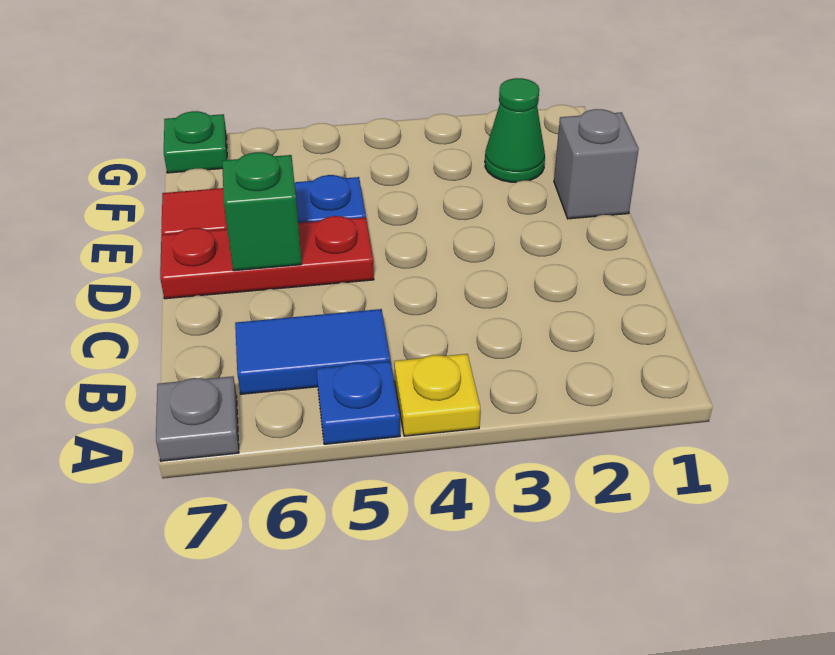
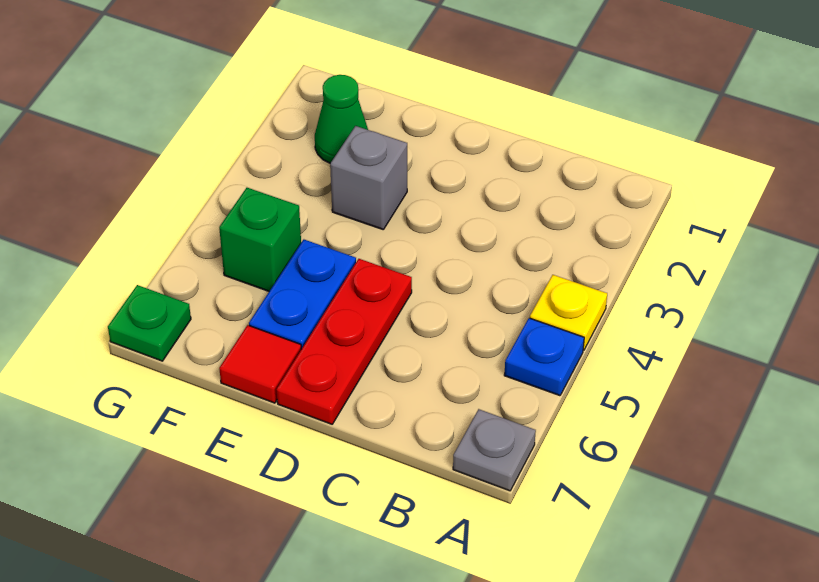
blue 1x2 tile [235,309,390,394] -> none
green 1x1 brick [222,152,302,271] -> green 1x1 brick moved to [219,188,301,291]
grey 1x1 brick [554,109,639,219] -> grey 1x1 brick moved to [330,126,407,229]

